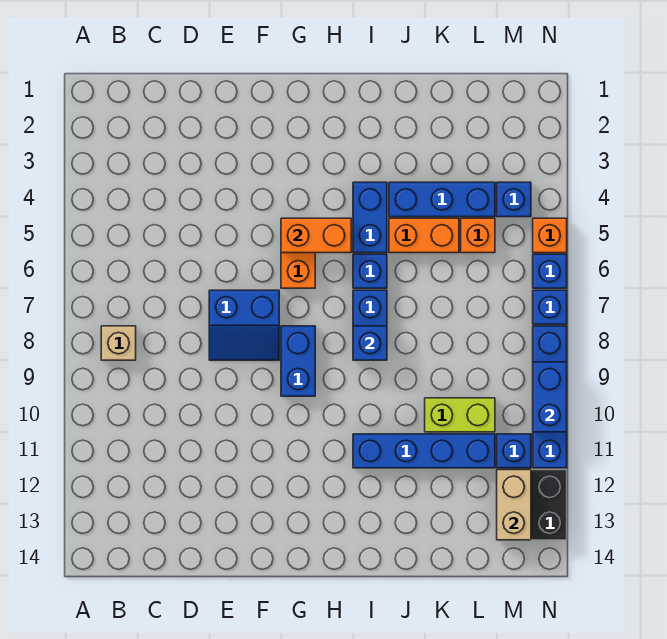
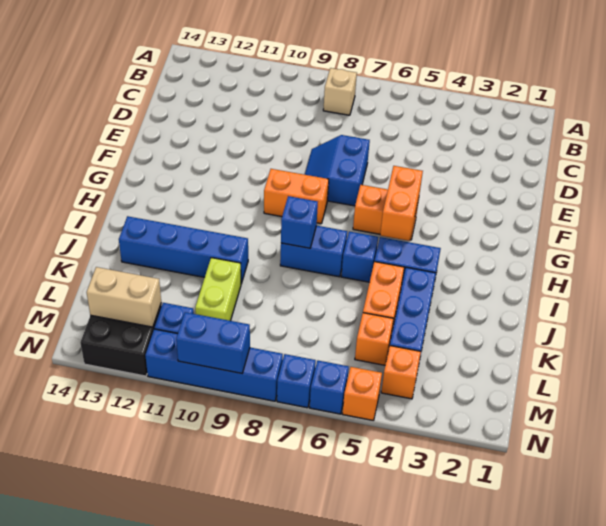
blue 1x2 brick [281,326,315,396] -> orange 1x2 brick [264,169,329,224]
blue 1x4 brick [353,434,495,468] -> blue 1x4 brick turned to [119,216,248,284]
blue 1x1 brick [497,182,531,217] -> orange 1x1 brick [381,346,421,399]

